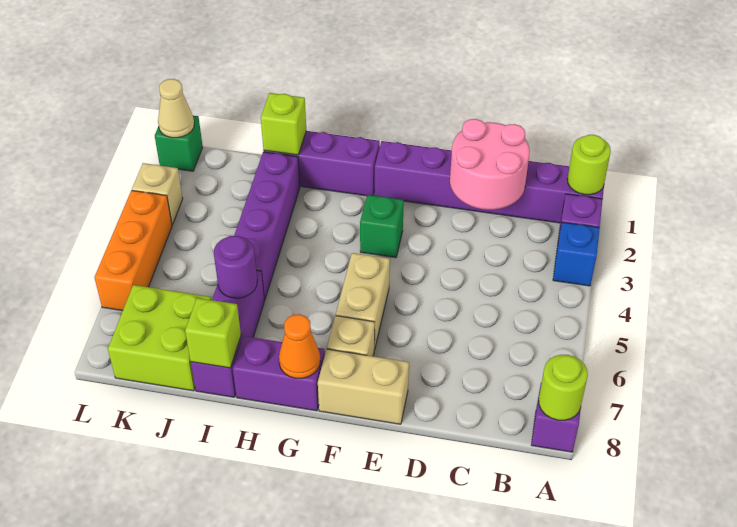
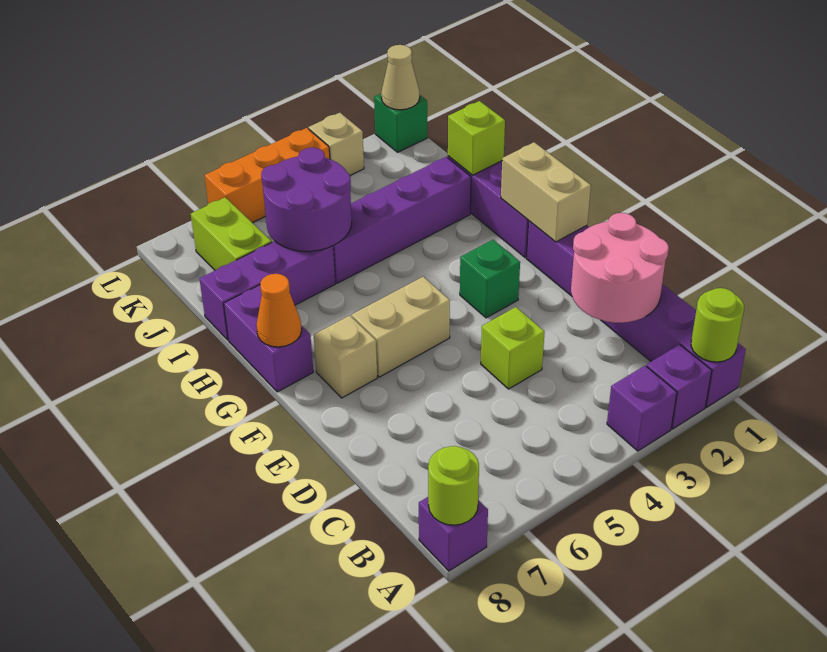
blue 1x1 brick [553,222,600,286] -> purple 1x1 brick [607,366,677,451]
tan 1x2 brick [318,349,409,424] -> tan 1x2 brick moved to [501,142,591,242]
purple 1x1 round brick [214,236,257,298] -> purple 2x2 round brick [261,148,352,251]
lime 1x1 brick [185,298,241,368] -> lime 1x1 brick moved to [481,307,545,389]
lime 2x2 brick [108,285,212,391] -> lime 1x2 brick [191,197,272,270]

